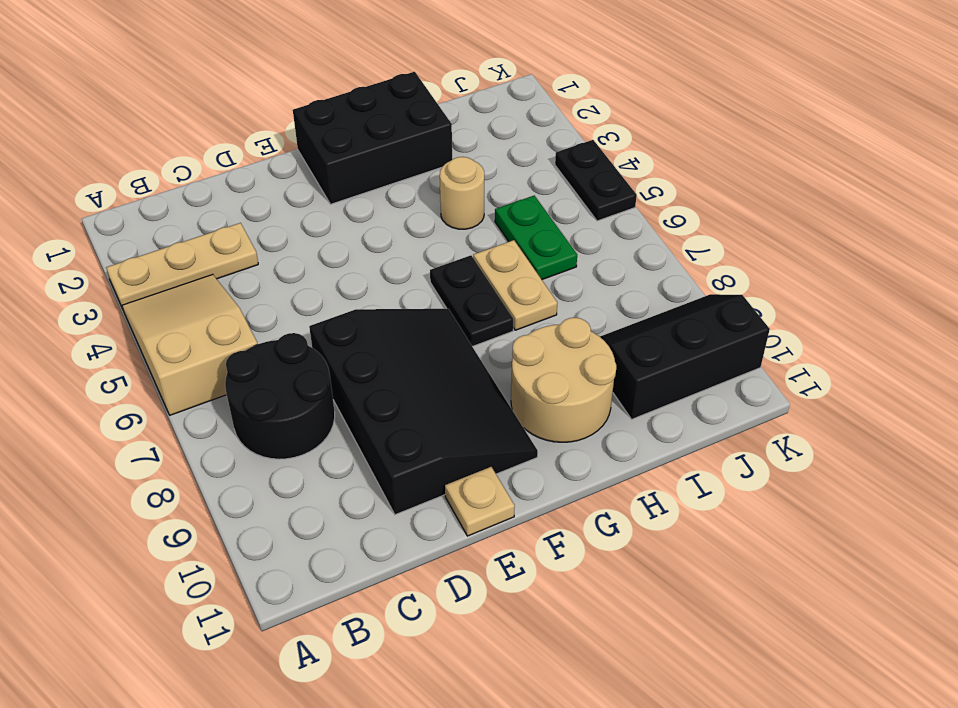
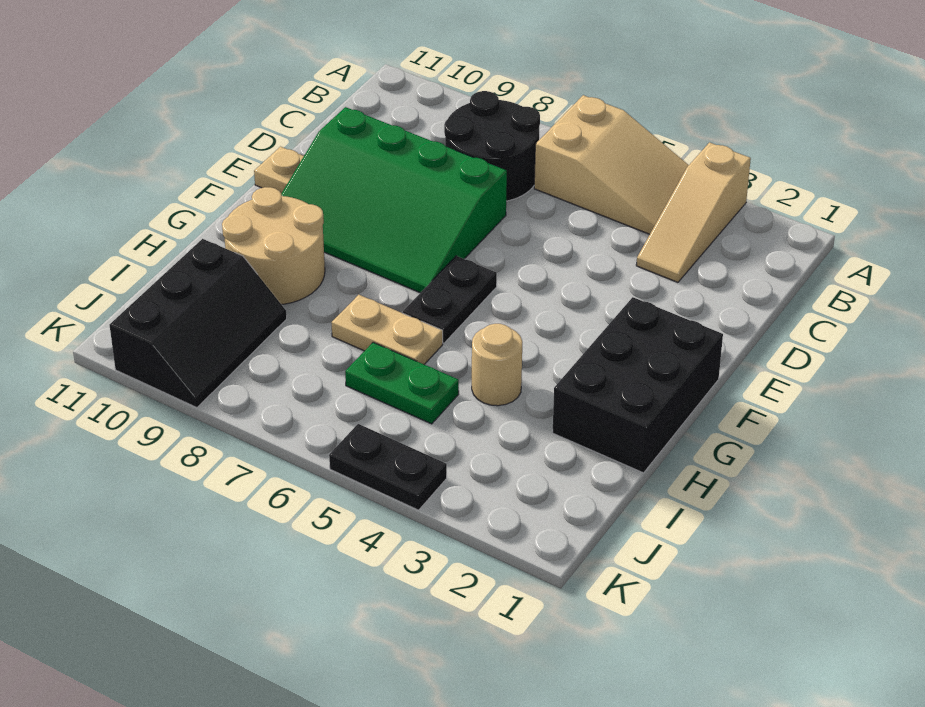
tan 1x3 plate [106,223,258,309] -> tan 1x3 slope [636,142,751,282]
black 3x4 slope [309,309,538,515] -> green 3x4 slope [281,107,507,293]
black 1x2 plate [430,255,513,346] -> black 1x2 plate turned to [403,256,497,343]

